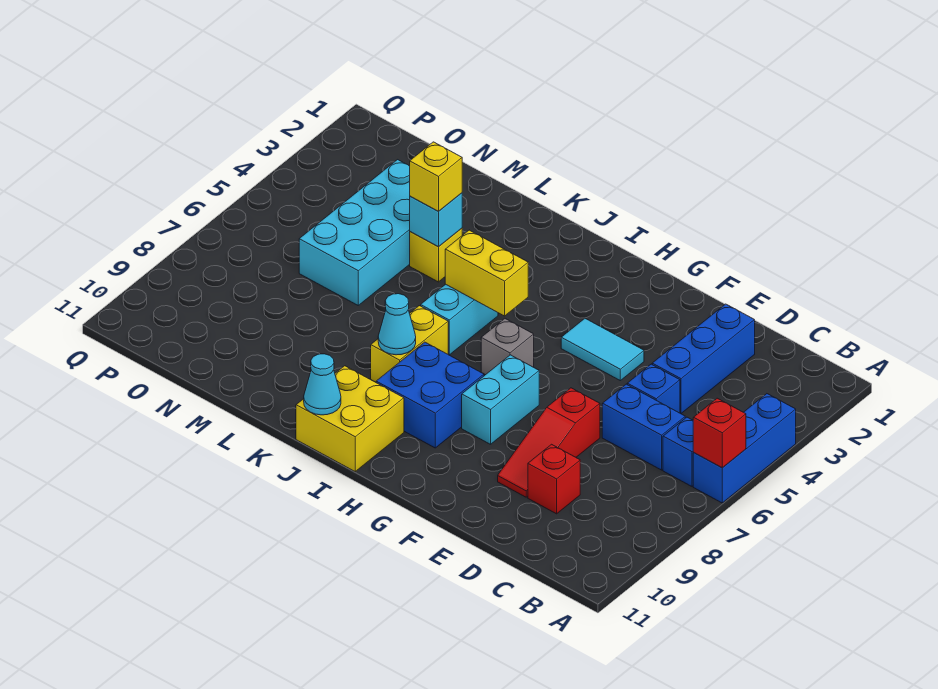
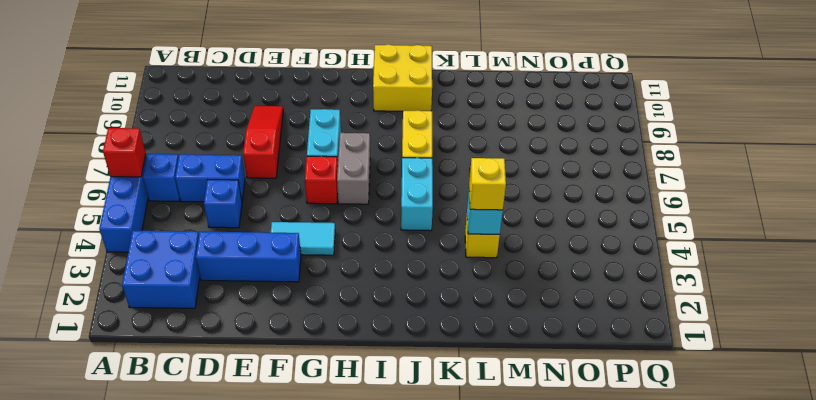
blue 1x3 brick [652,304,755,414] -> blue 1x3 brick turned to [196,232,301,282]
red 1x1 brick [528,444,580,514] -> red 1x1 brick moved to [305,156,338,204]
grey 1x1 brick [481,319,534,375] -> grey 1x2 brick [337,133,370,204]
blue 2x2 brick [376,342,484,448] -> blue 2x2 brick moved to [122,231,200,308]
yellow 1x2 brick [445,230,528,316] -> none
cyan 1x1 cone [378,294,416,355] -> none
cyan 1x1 cone [304,354,341,415] -> none
cyan 2x4 brick [299,160,410,305] -> none

